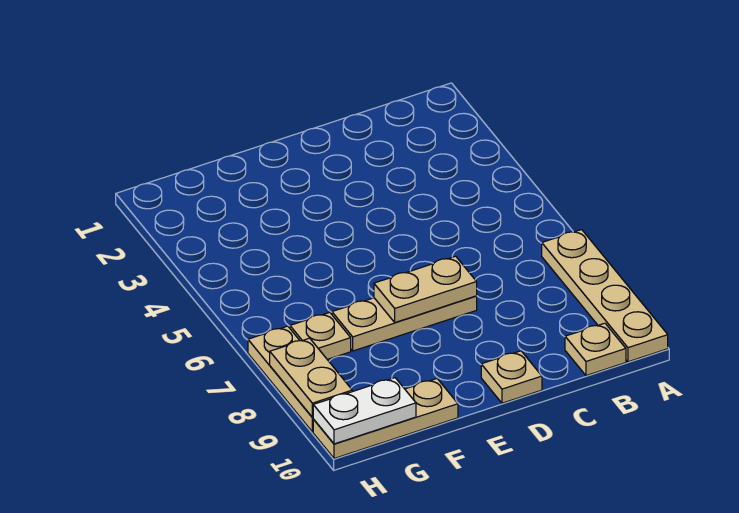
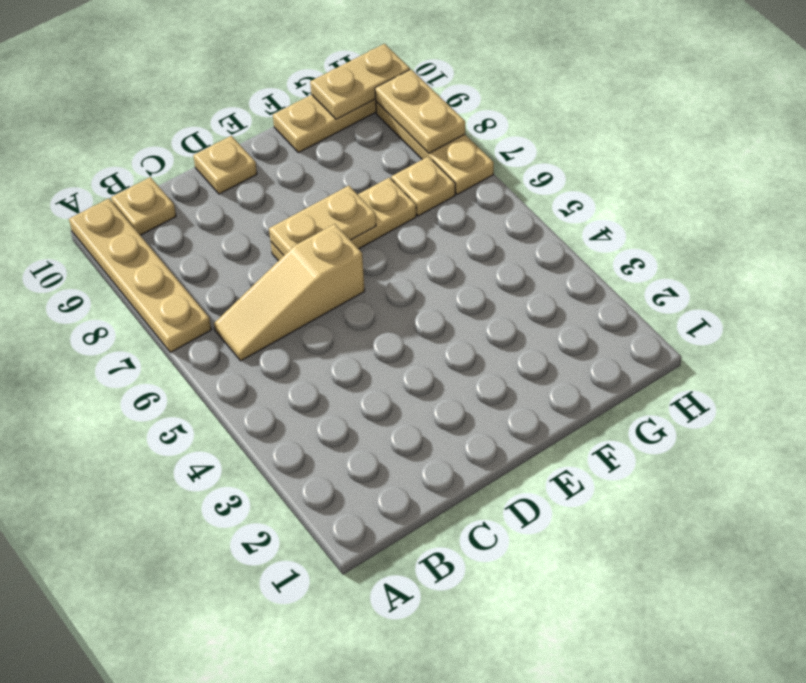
none -> tan 1x3 slope [214,224,365,361]
white 1x2 plate [313,378,416,444] -> tan 1x2 plate [310,44,410,119]

